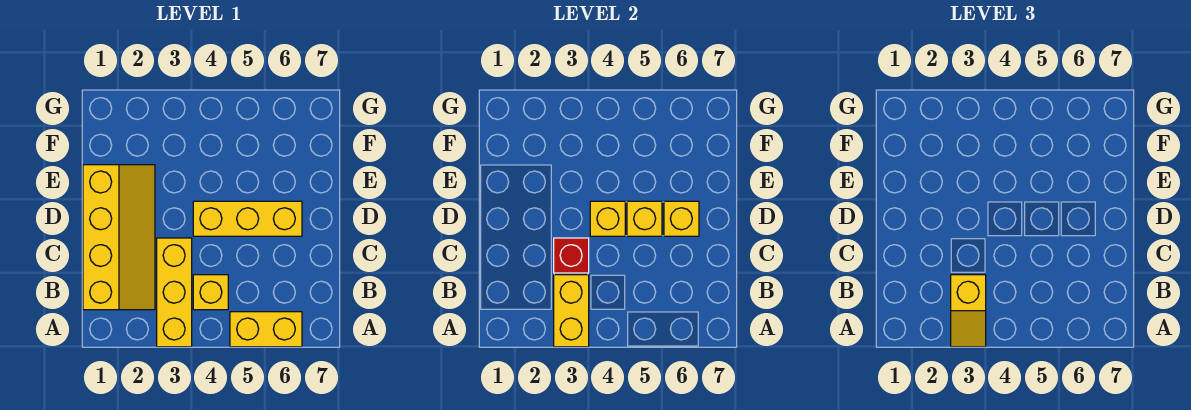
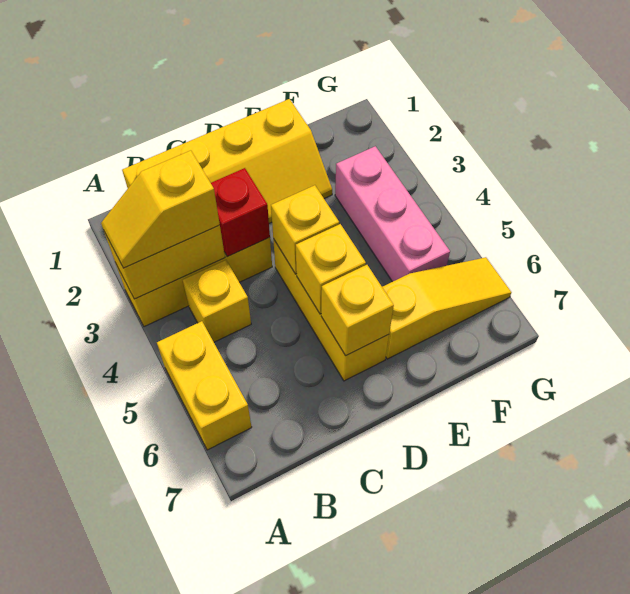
none -> yellow 1x3 slope [382,257,511,359]
none -> pink 1x3 brick [335,146,450,282]

